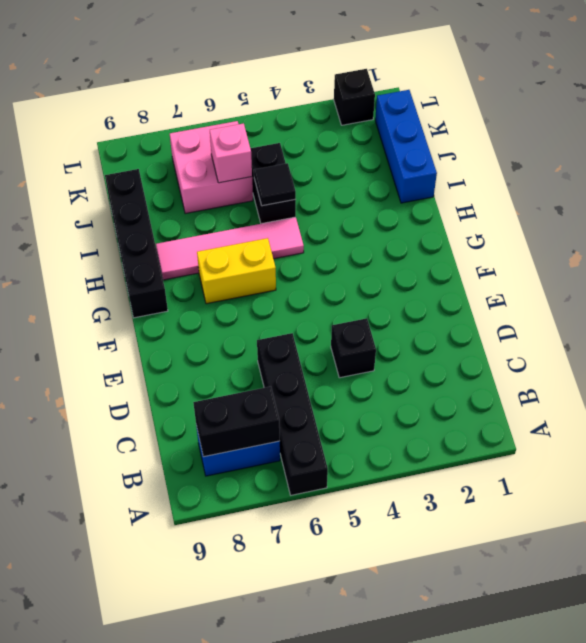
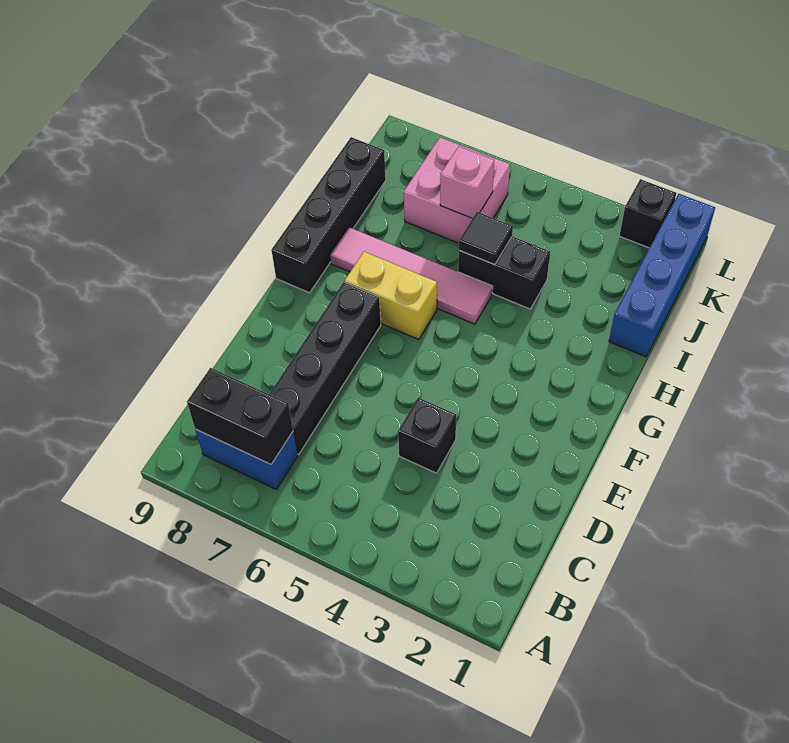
black 1x4 brick [257,333,328,495] -> black 1x4 brick moved to [269,282,381,454]
blue 1x3 brick [375,90,437,203] -> blue 1x4 brick [609,194,715,357]
black 1x2 brick [251,143,296,224] -> black 1x2 brick turned to [458,236,550,309]

